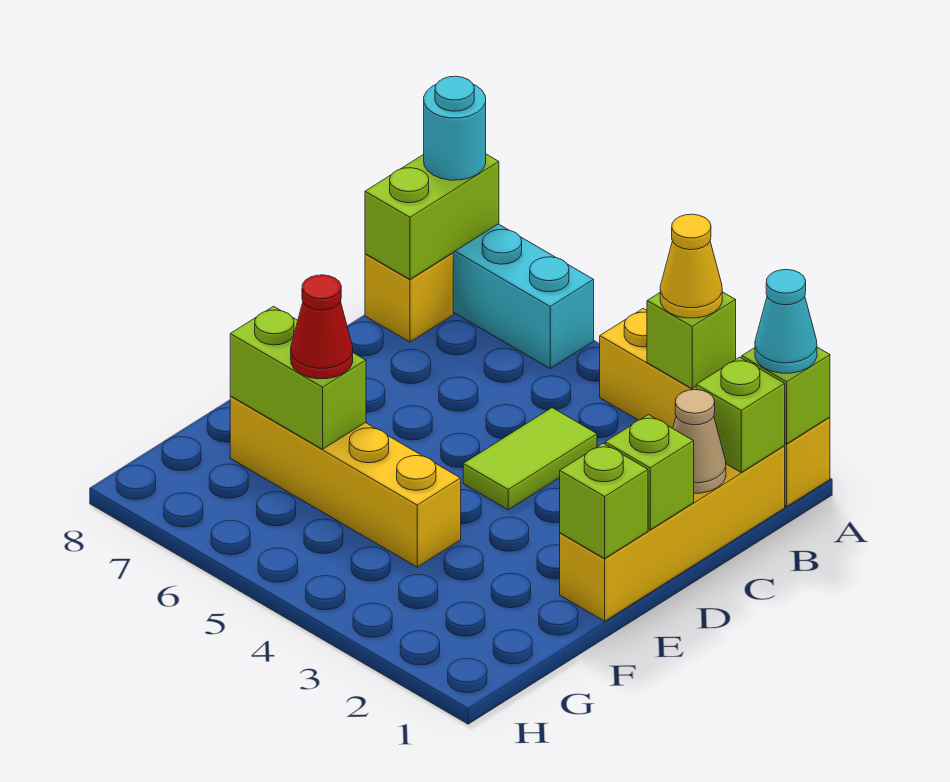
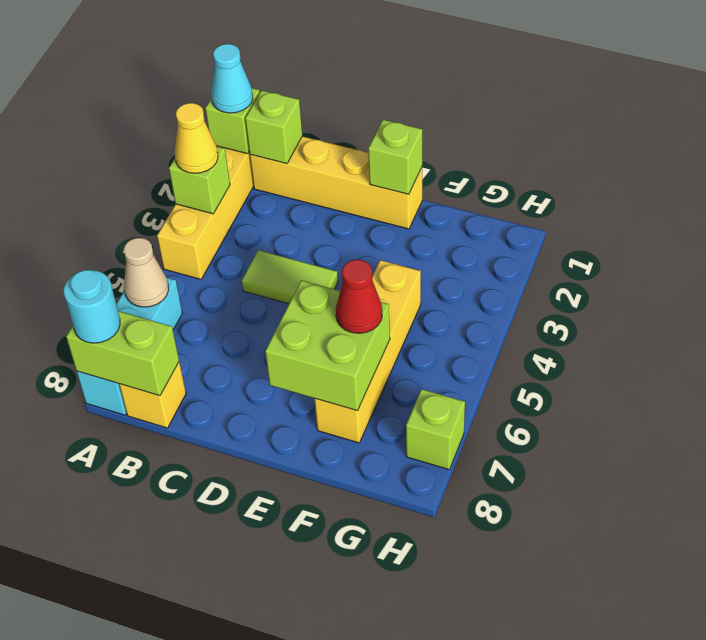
tan 1x1 cone [673,390,726,493] -> tan 1x1 cone moved to [124,238,169,307]
lime 1x1 brick [605,415,694,530] -> lime 1x1 brick moved to [406,389,465,469]
lime 1x2 brick [230,306,366,449] -> lime 2x2 brick [265,280,390,411]

